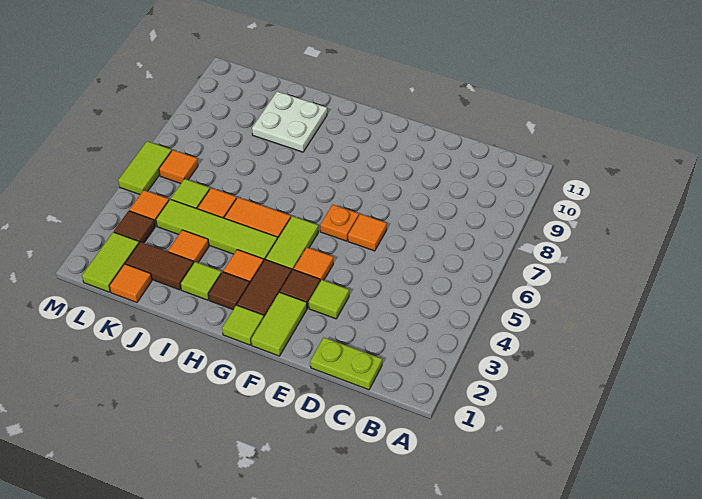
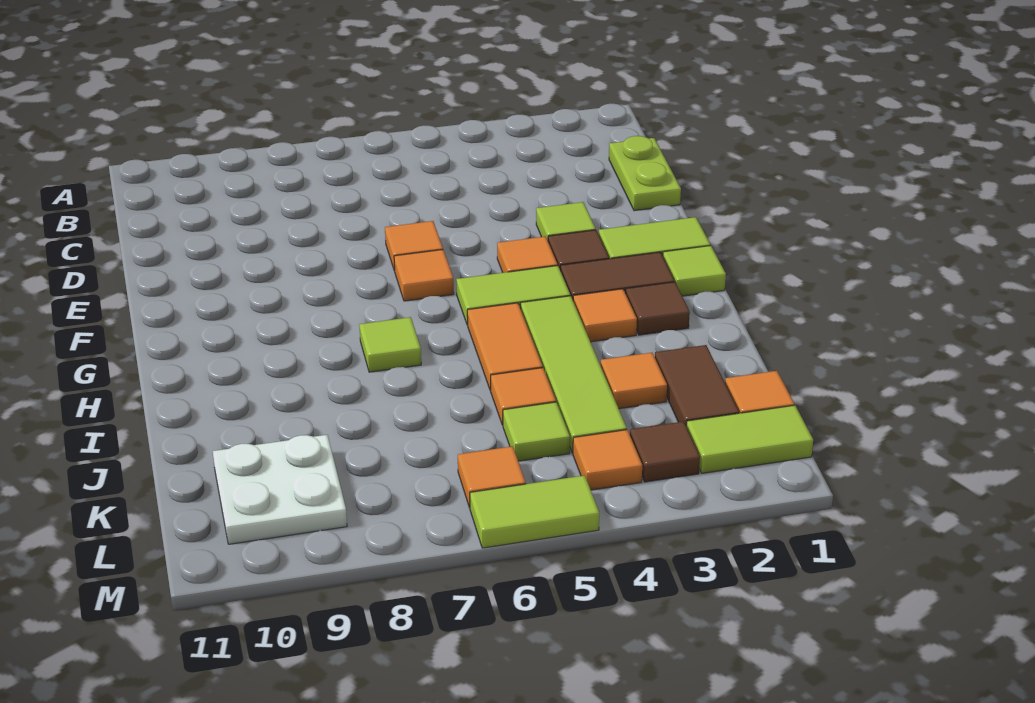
orange 1x1 plate [320,205,359,241] -> orange 1x1 tile [394,250,454,301]
lime 1x1 tile [180,262,221,300] -> lime 1x1 tile moved to [359,317,421,372]
white 2x2 plate [252,92,327,152] -> white 2x2 plate moved to [213,435,347,544]

